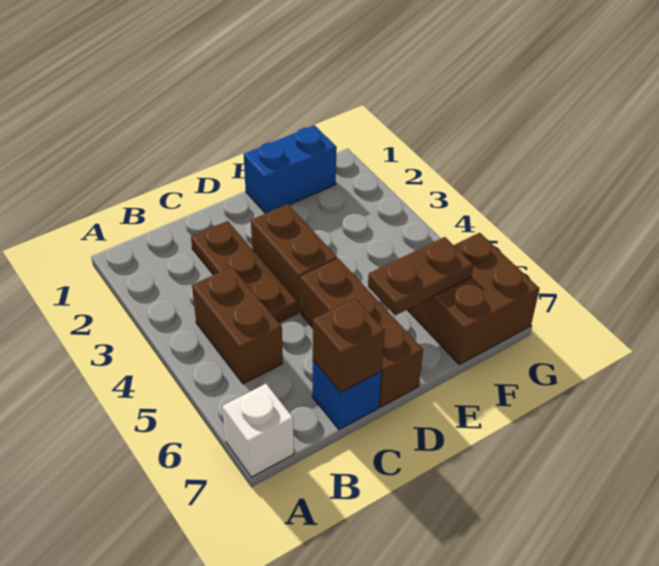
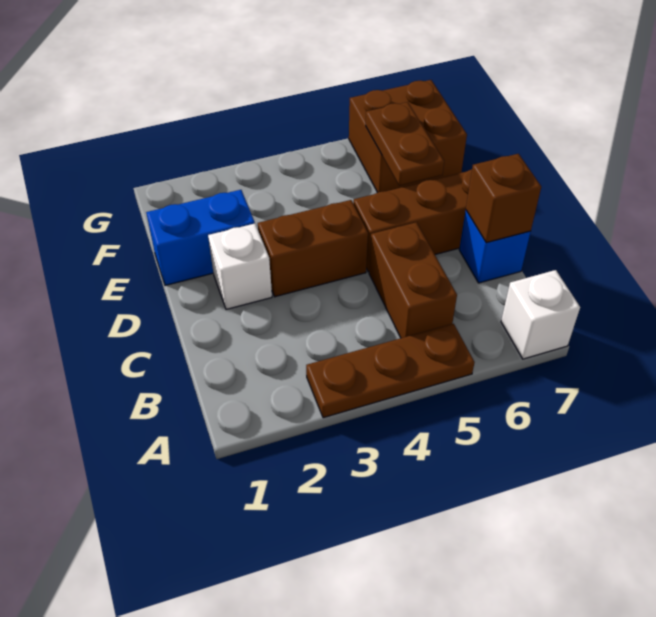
brown 1x2 brick [192,267,283,384] -> brown 1x2 brick turned to [369,222,457,338]
brown 1x3 plate [191,221,298,322] -> brown 1x3 plate moved to [306,324,475,418]
none -> white 1x1 brick [208,224,272,309]
blue 1x2 brick [244,125,337,214] -> blue 1x2 brick turned to [146,190,255,286]

